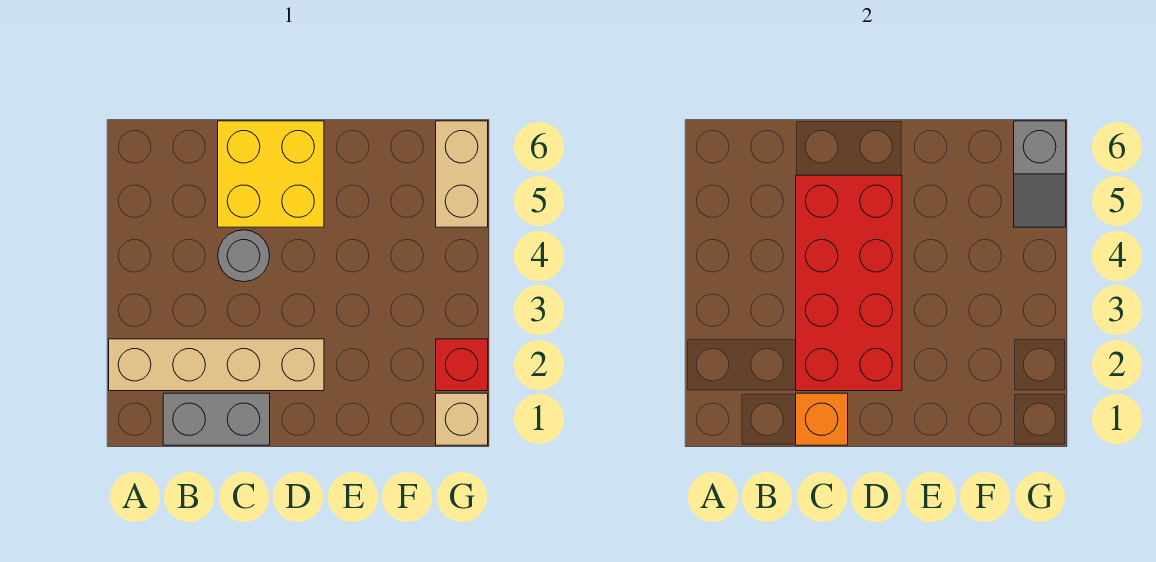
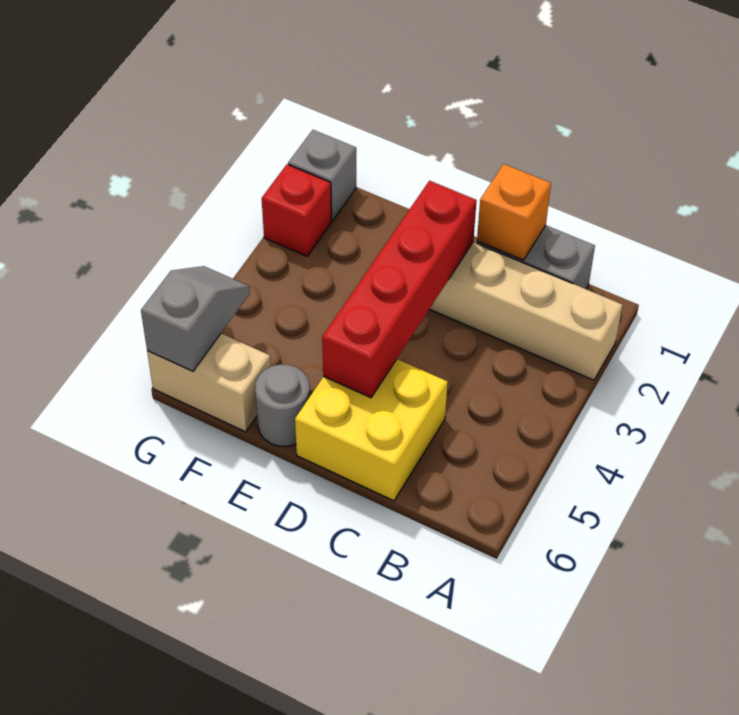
red 2x4 brick [796,175,902,391] -> red 1x4 brick [322,181,477,398]
grey 1x1 round brick [218,230,270,282] -> grey 1x1 round brick moved to [255,364,310,446]
tan 1x1 brick [436,393,488,445] -> grey 1x1 brick [288,130,356,221]
tan 1x2 brick [436,121,488,227] -> tan 1x2 brick turned to [147,333,271,432]

